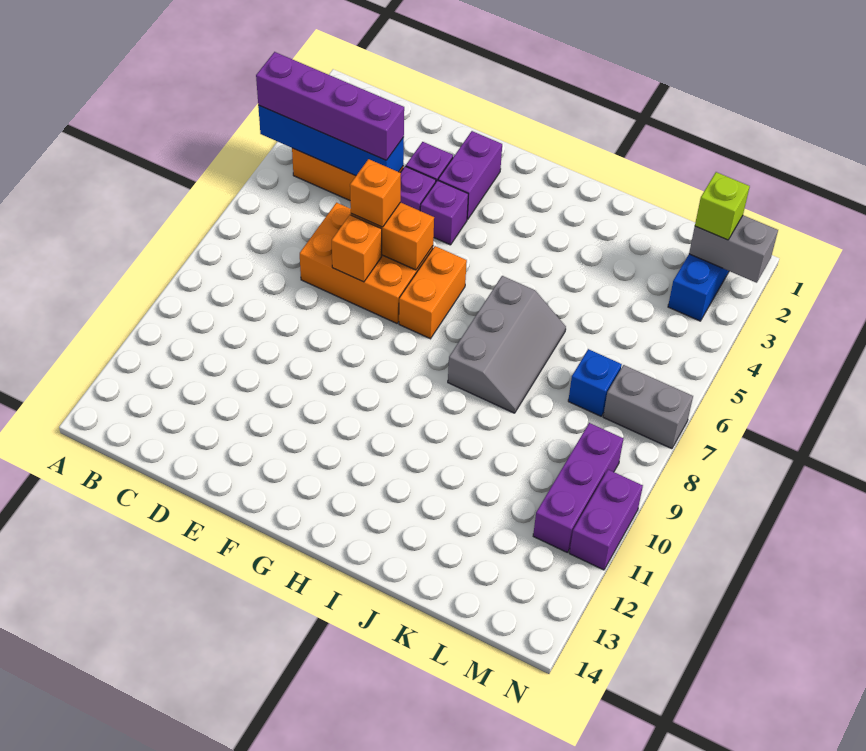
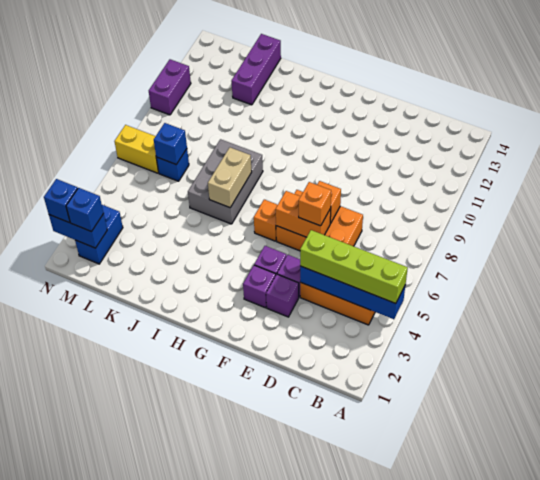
purple 1x4 brick [256,52,404,160] -> lime 1x4 brick [300,230,408,304]
purple 1x2 brick [438,131,502,219] -> purple 1x1 brick [243,265,276,308]
orange 1x2 brick [399,246,467,339] -> orange 1x1 brick [254,200,277,241]
grey 2x3 slope [448,276,566,413] -> grey 2x3 brick [188,139,263,224]
none -> tan 1x2 brick [208,148,252,208]
none -> blue 1x1 brick [154,123,187,164]
grey 1x2 brick [689,215,778,283] -> blue 1x2 brick [49,214,107,248]
lime 1x1 brick [695,172,750,240] -> blue 1x1 brick [66,188,104,232]
grey 1x2 brick [603,365,693,449] -> yellow 1x2 brick [114,125,159,173]
purple 1x3 brick [533,423,623,553] -> purple 1x3 brick moved to [231,34,281,105]
none -> blue 1x1 brick [44,179,78,222]

